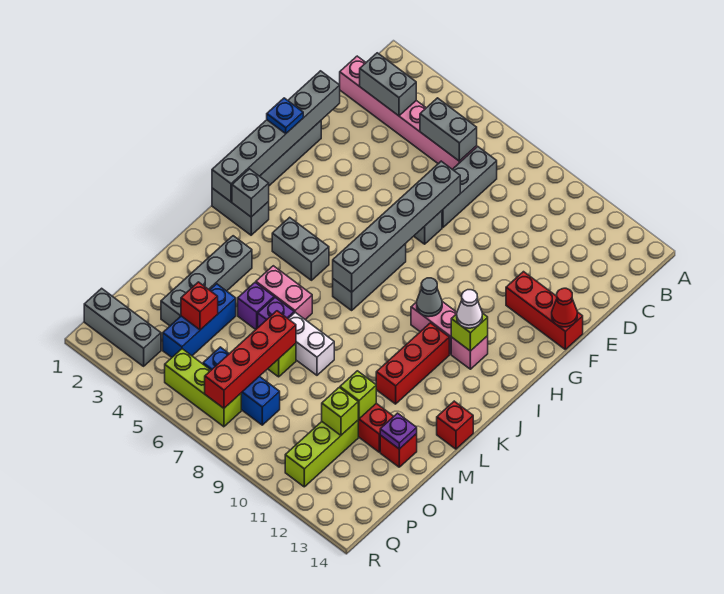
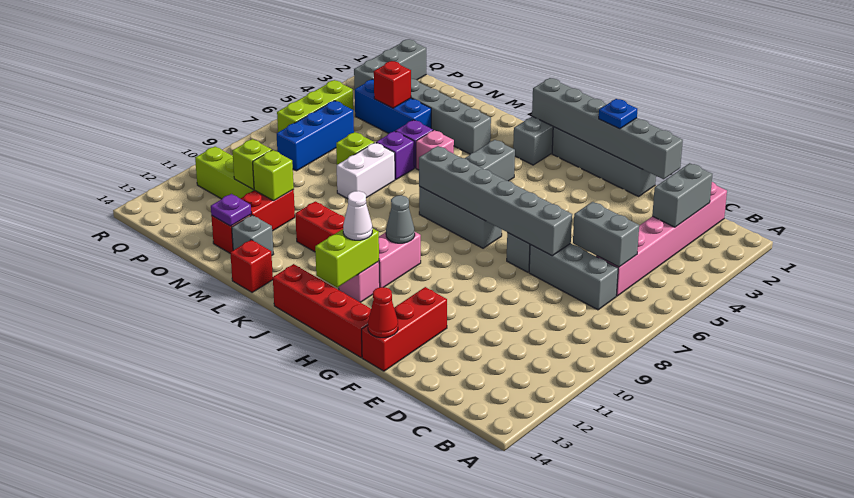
grey 1x2 brick [420,98,477,161] -> grey 1x2 brick turned to [573,202,639,267]
lime 1x1 brick [451,313,488,351] -> lime 1x2 brick [315,228,379,287]
grey 1x1 brick [232,169,269,217] -> grey 1x1 brick moved to [232,215,273,255]
pink 1x2 brick [256,266,312,319] -> pink 1x1 brick [416,130,454,170]
red 1x4 brick [205,311,296,408] -> red 1x4 brick moved to [273,264,371,358]

